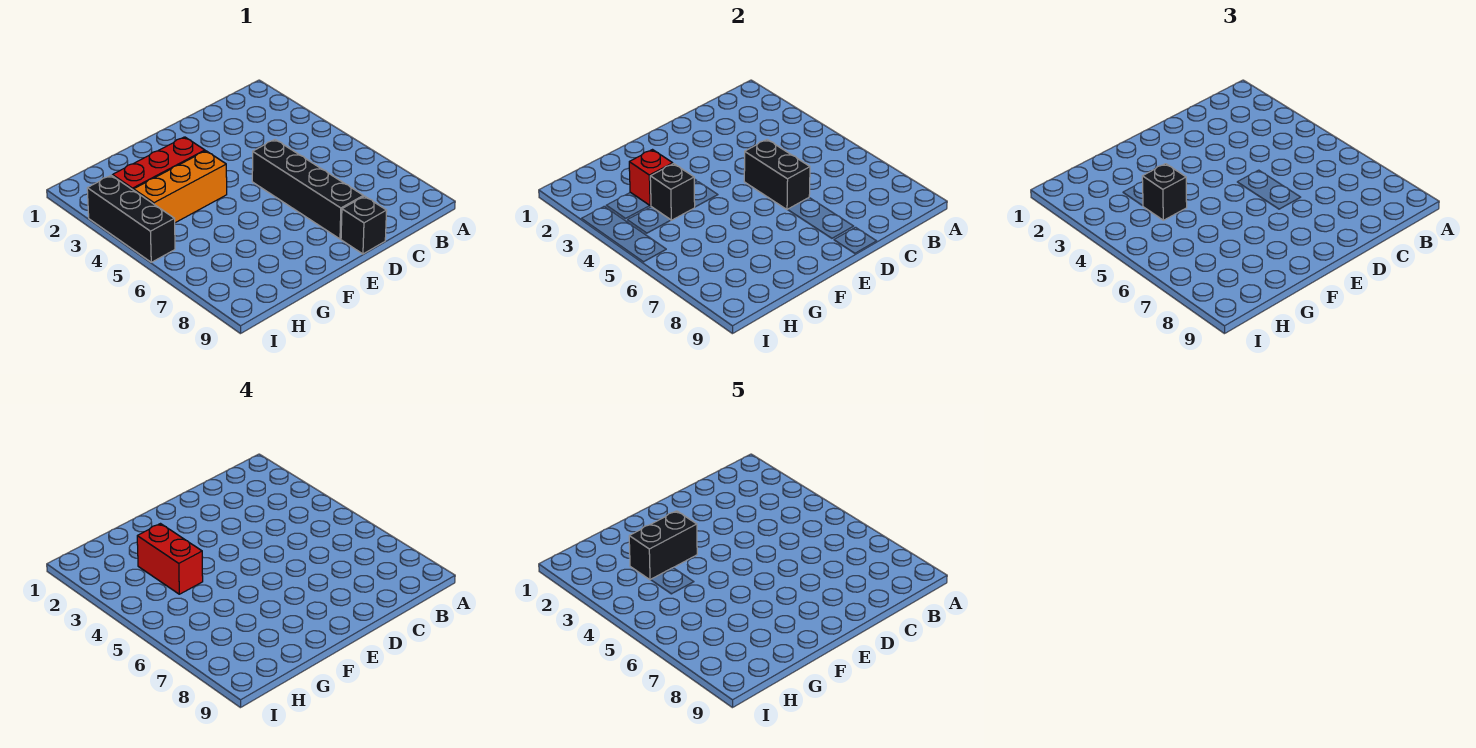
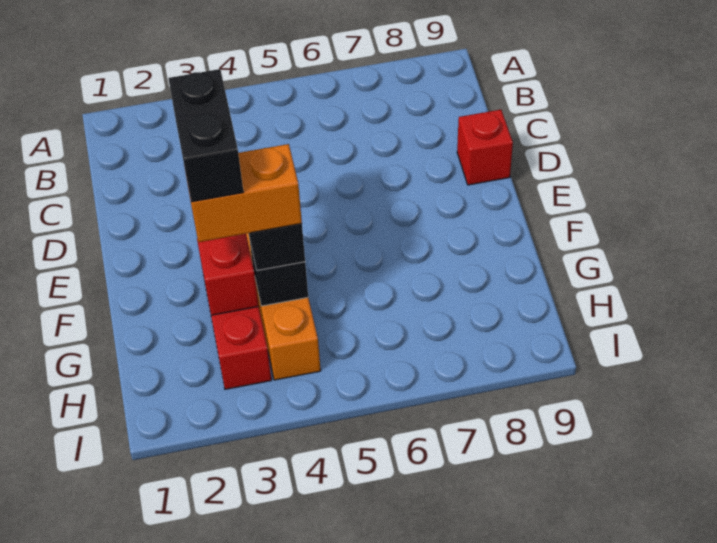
black 1x4 brick [252,140,363,239] -> none
black 1x2 brick [744,140,810,210] -> none
black 1x1 brick [341,196,387,254] -> red 1x1 brick [457,110,513,185]
red 1x2 brick [137,524,203,594] -> orange 1x2 brick [187,144,302,242]
black 1x3 brick [87,175,175,262] -> none

